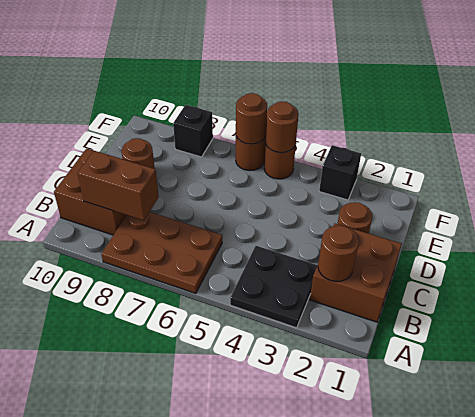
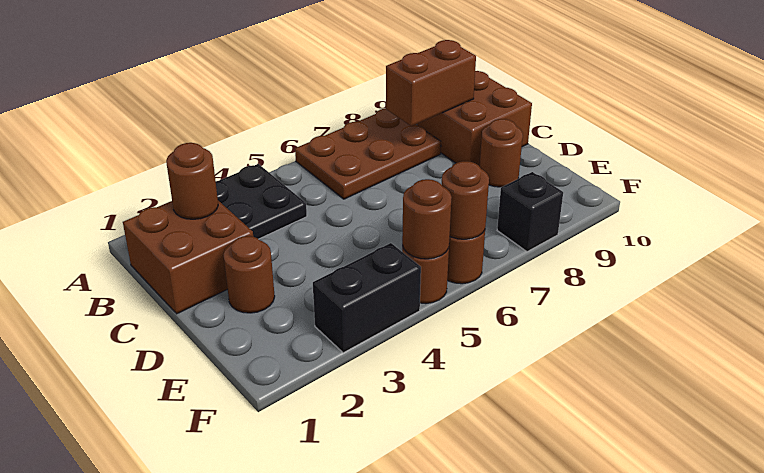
black 1x1 brick [319,145,361,200] -> black 1x2 brick [313,243,421,353]

